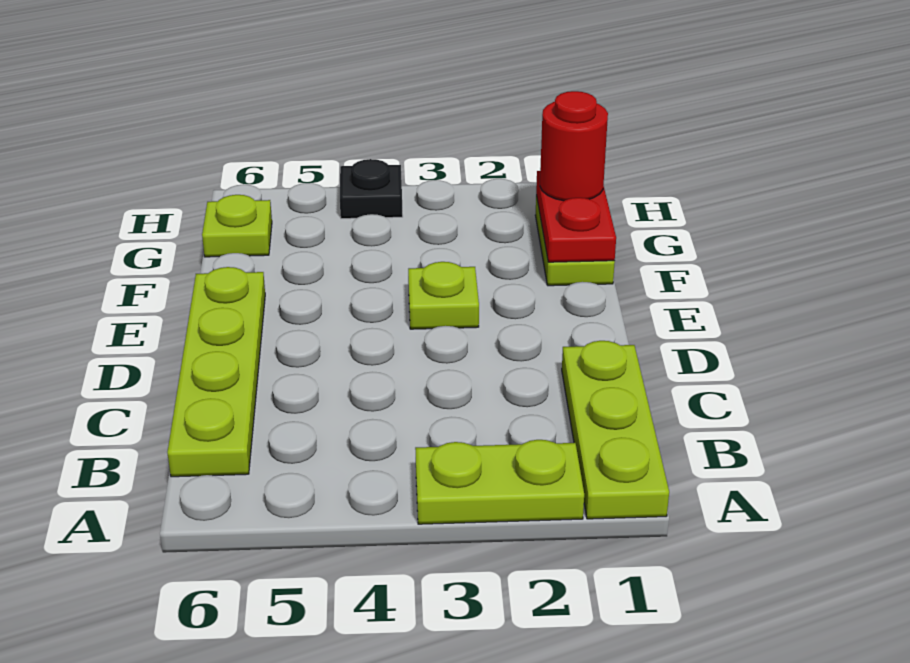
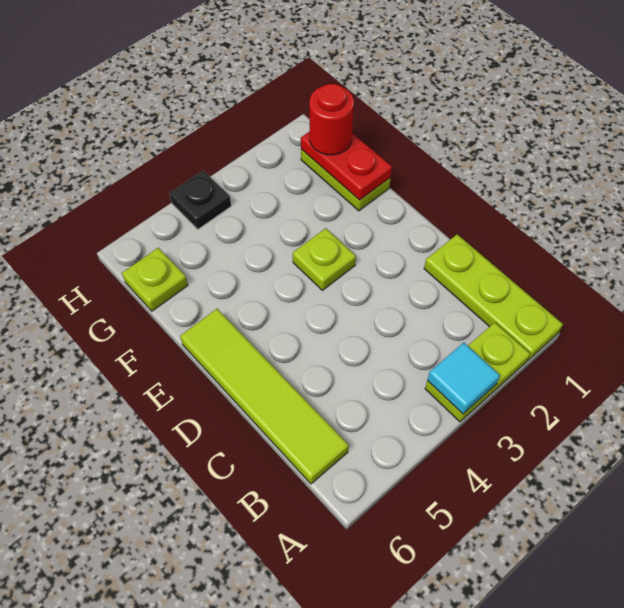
none -> cyan 1x1 tile [427,343,500,414]
lime 1x4 plate [167,267,265,477] -> lime 1x4 tile [180,309,349,484]

